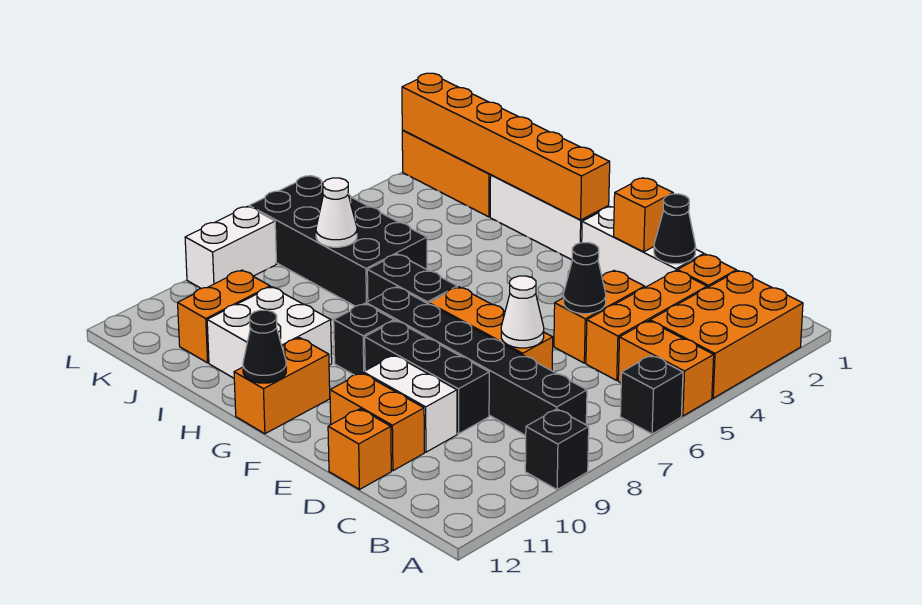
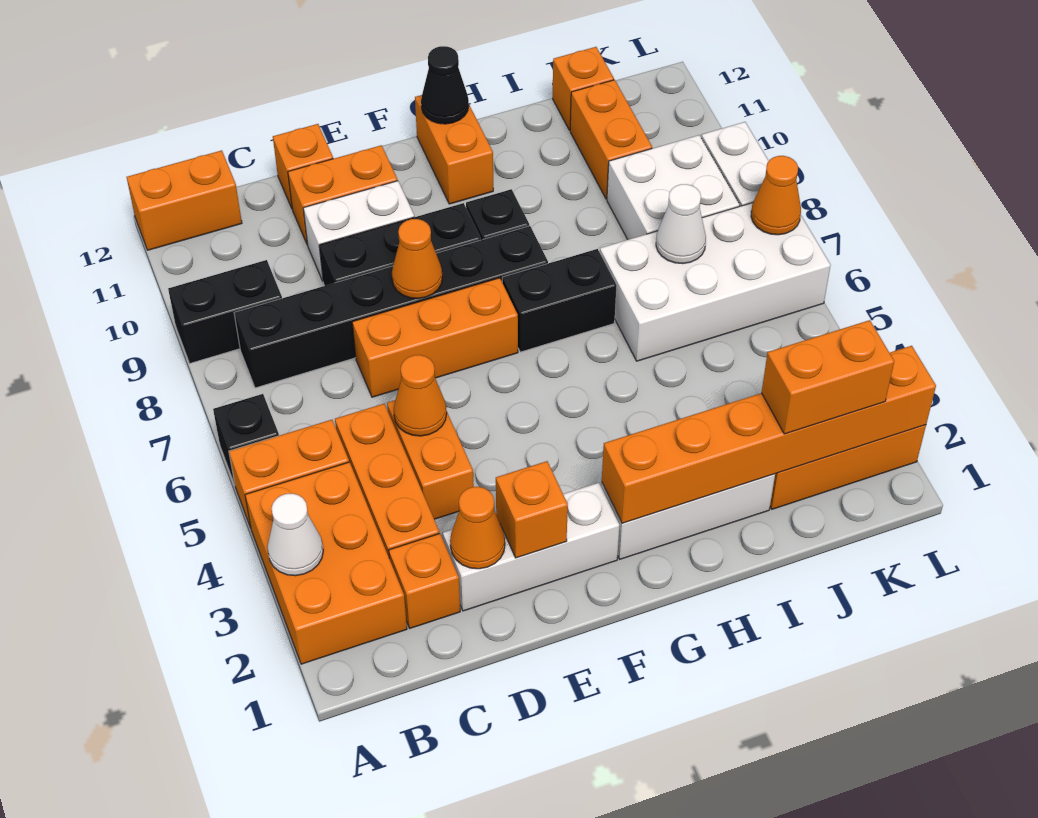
black 1x1 brick [525,409,589,490] -> black 1x2 brick [168,260,282,363]
none -> orange 1x2 brick [127,150,242,250]
black 1x1 cone [654,194,696,264] -> orange 1x1 cone [450,487,505,569]
black 1x1 cone [564,243,606,314] -> orange 1x1 cone [394,355,447,436]
white 1x1 cone [501,276,544,348] -> white 1x1 cone moved to [267,493,323,576]
none -> orange 1x1 cone [392,219,442,299]
white 2x2 brick [207,287,332,378] -> white 2x2 brick moved to [607,135,740,240]
black 2x4 brick [249,176,427,306] -> white 2x4 brick [600,203,831,361]
none -> orange 1x2 brick [762,320,894,434]
none -> orange 1x1 brick [553,47,614,130]
none -> orange 1x1 cone [751,156,801,235]

